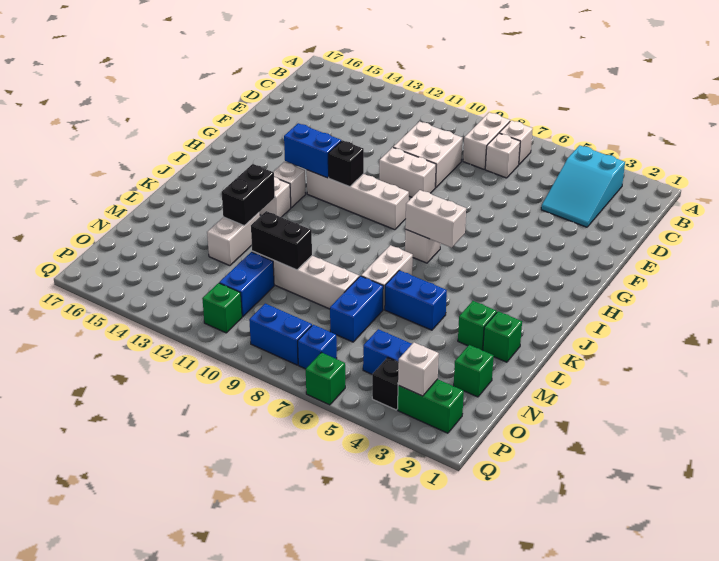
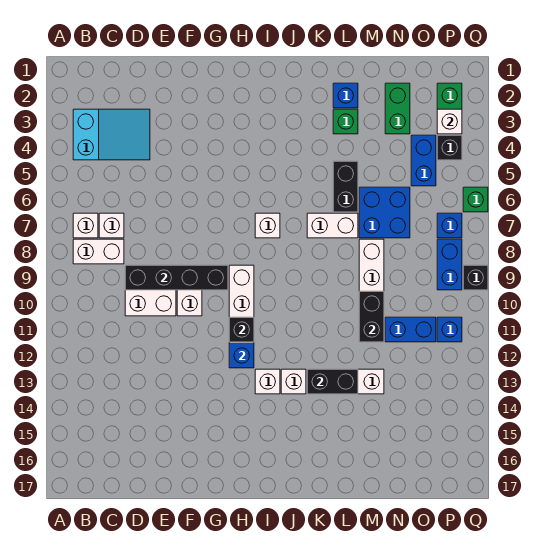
none -> black 1x4 brick [125,265,228,290]
blue 1x2 brick [284,123,341,178] -> blue 1x1 brick [229,343,254,368]
white 1x2 brick [405,190,466,248] -> none
green 1x1 brick [483,311,522,362] -> blue 1x1 brick [333,83,358,108]
blue 1x2 brick [385,270,447,330] -> black 1x2 brick [333,161,358,212]
blue 1x2 brick [330,276,383,342] -> blue 2x2 brick [359,187,410,238]
green 1x1 brick [454,345,494,397] -> green 1x2 brick [385,83,410,134]
green 1x1 brick [202,283,242,333] -> blue 1x1 brick [437,317,462,342]
none -> black 1x1 brick [463,265,488,290]

